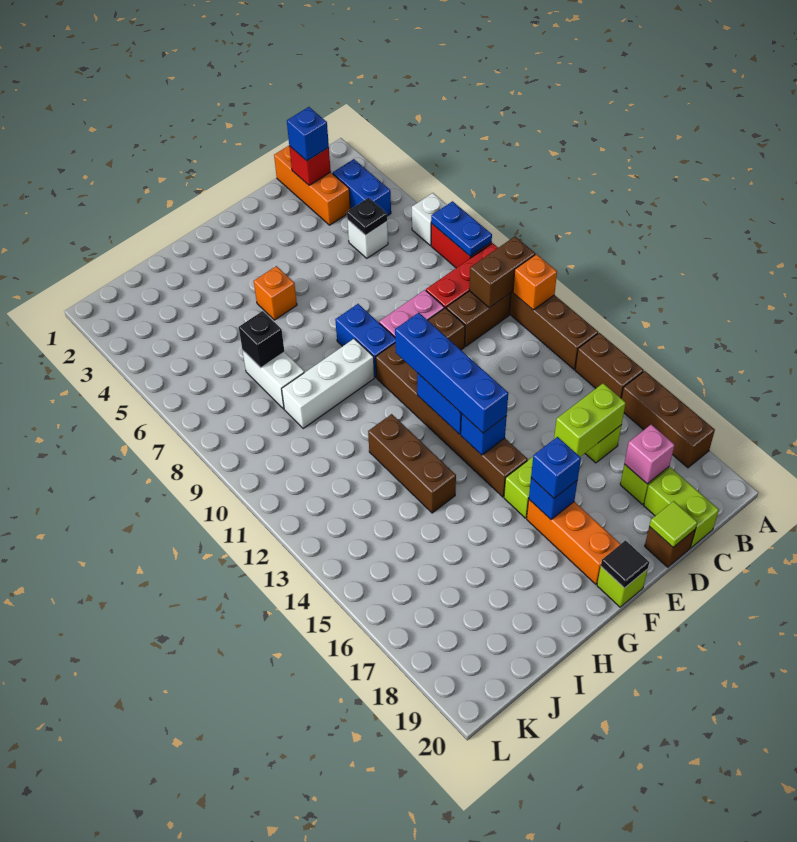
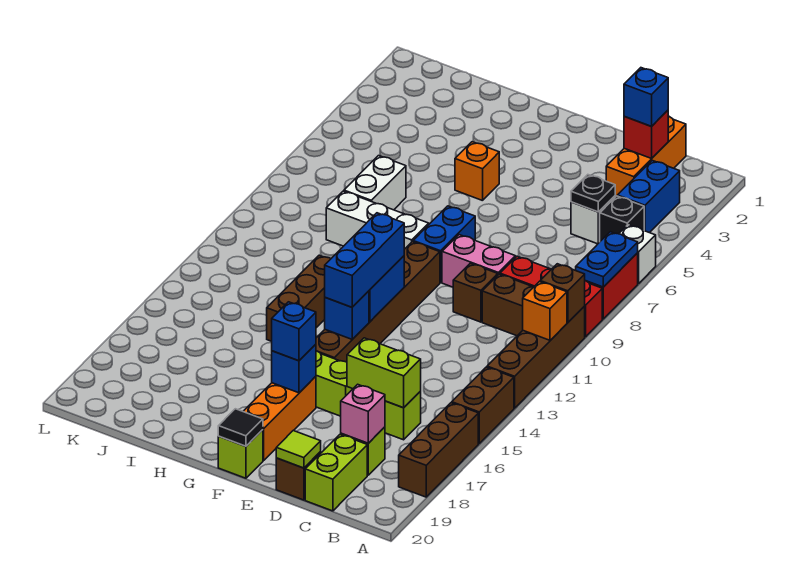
brown 1x2 brick [469,237,535,308] -> brown 1x1 brick [540,264,585,323]
blue 1x4 brick [395,313,508,433] -> blue 1x3 brick [325,213,404,307]
black 1x1 brick [239,311,284,368] -> black 1x1 brick moved to [600,196,644,241]

